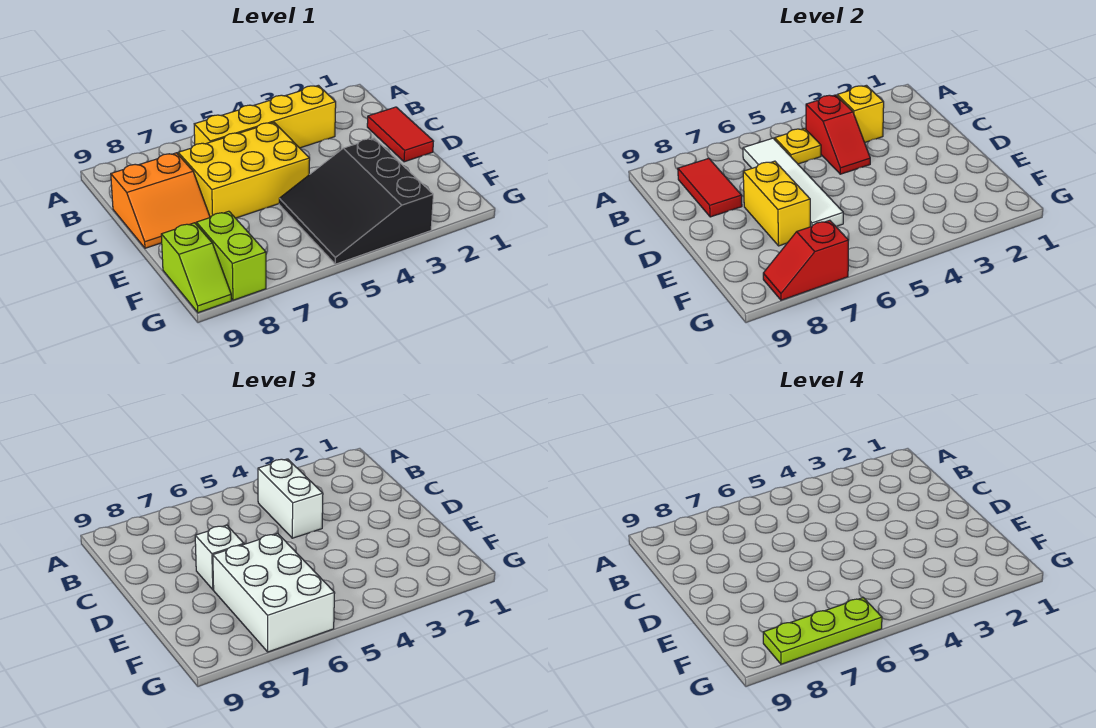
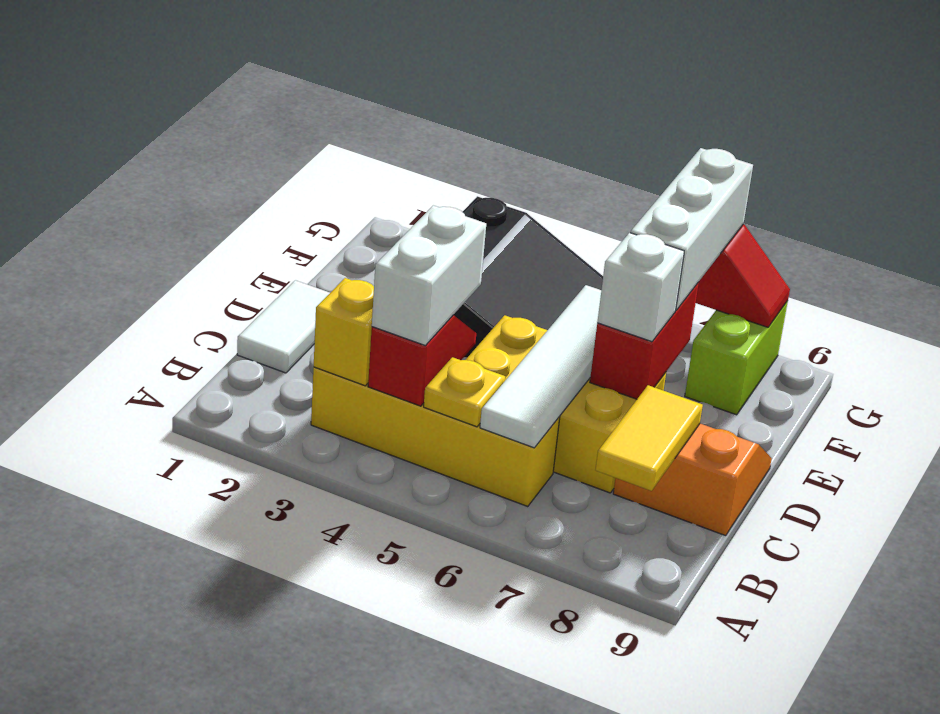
red 1x2 tile [678,158,742,217] -> yellow 1x2 tile [596,385,703,491]
red 1x2 tile [367,107,434,162] -> white 1x2 tile [237,280,330,373]
yellow 1x2 brick [743,161,810,246] -> red 1x2 brick [590,283,699,399]
white 2x3 brick [213,534,335,652] -> white 1x3 brick [630,148,753,310]
lime 1x2 slope [161,223,231,313] -> none
lime 1x3 plate [763,598,882,664] -> none

